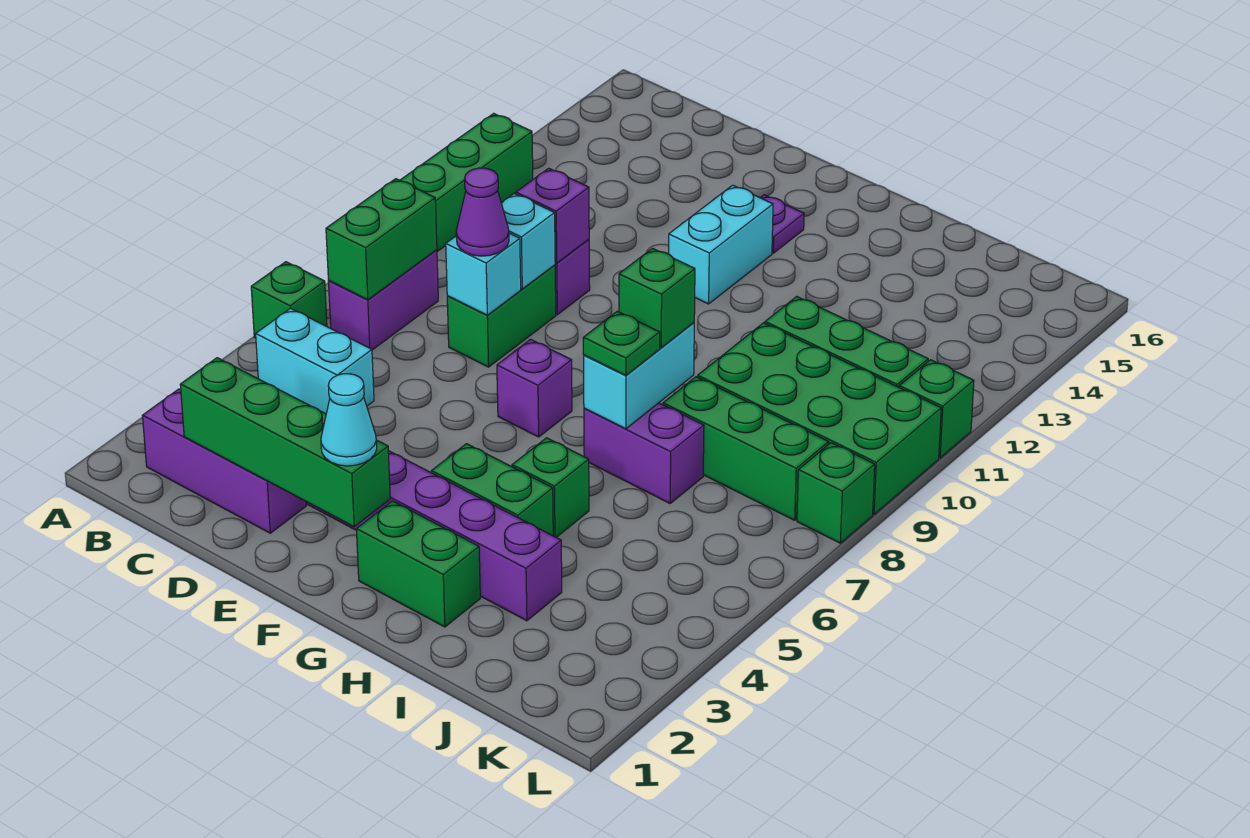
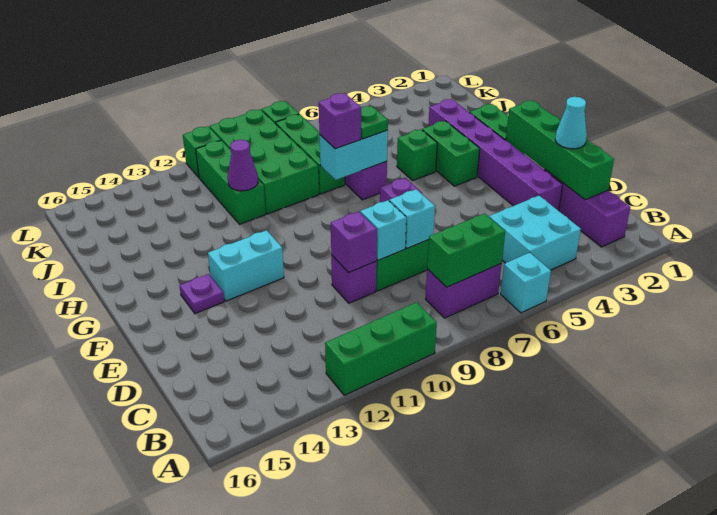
green 1x1 brick [251,262,327,338] -> cyan 1x1 brick [501,253,551,313]
cyan 1x2 brick [256,308,374,414] -> cyan 2x2 brick [489,196,581,270]
purple 1x1 cone [456,168,509,256] -> purple 1x1 cone moved to [228,140,258,191]
cyan 1x1 cone [321,374,377,466] -> cyan 1x1 cone moved to [555,97,587,149]
green 1x1 brick [619,248,695,348] -> purple 1x1 brick [319,93,361,149]

